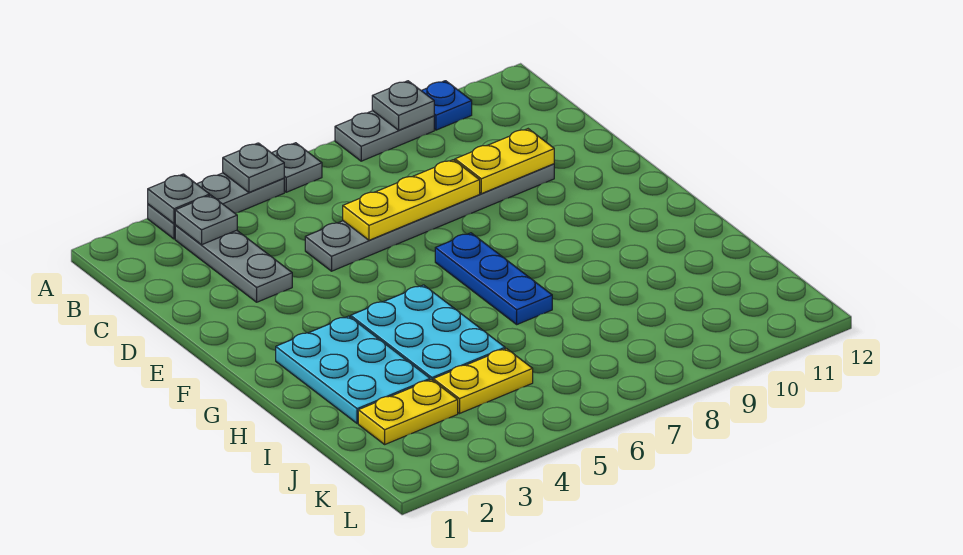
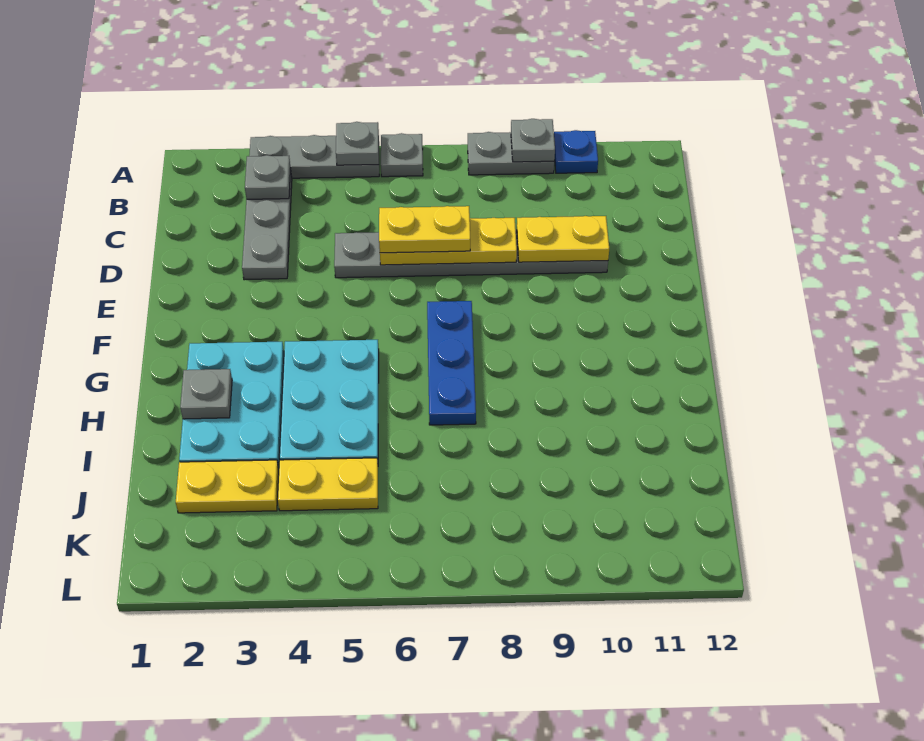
grey 1x1 plate [148,174,210,224] -> grey 1x1 plate moved to [180,369,232,419]
none -> yellow 1x2 plate [379,206,470,253]

